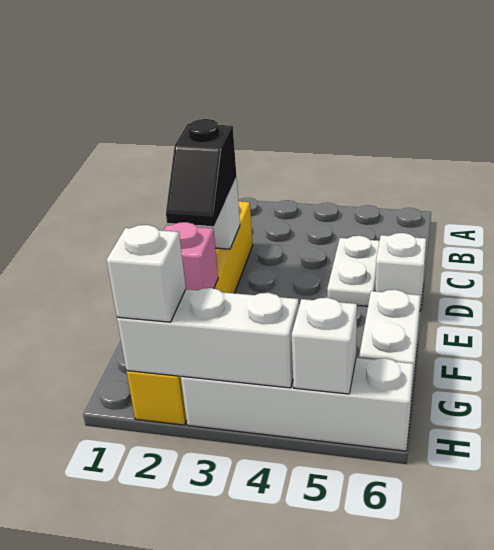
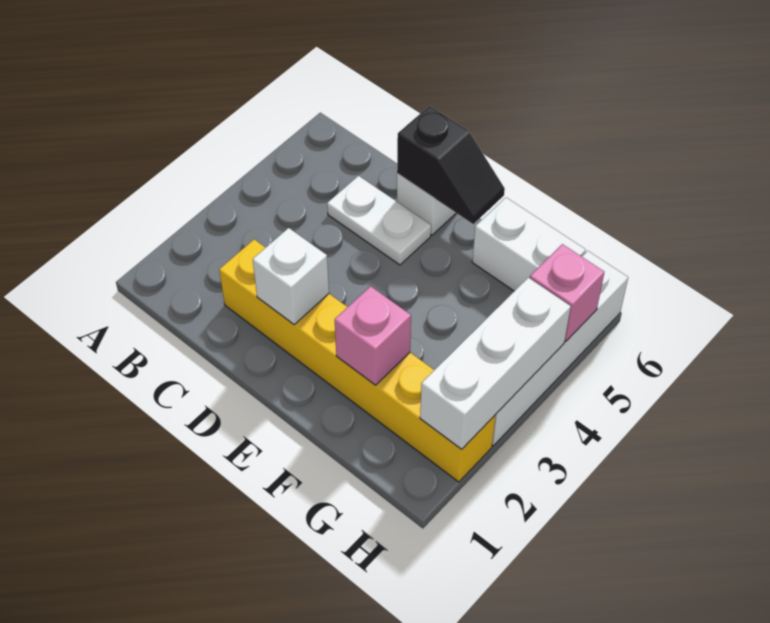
black 1x2 slope [166,119,237,226] -> black 1x2 slope moved to [397,106,505,224]
white 1x1 brick [107,225,186,322] -> none
white 1x1 brick [292,298,357,394] -> pink 1x1 brick [530,244,604,341]

